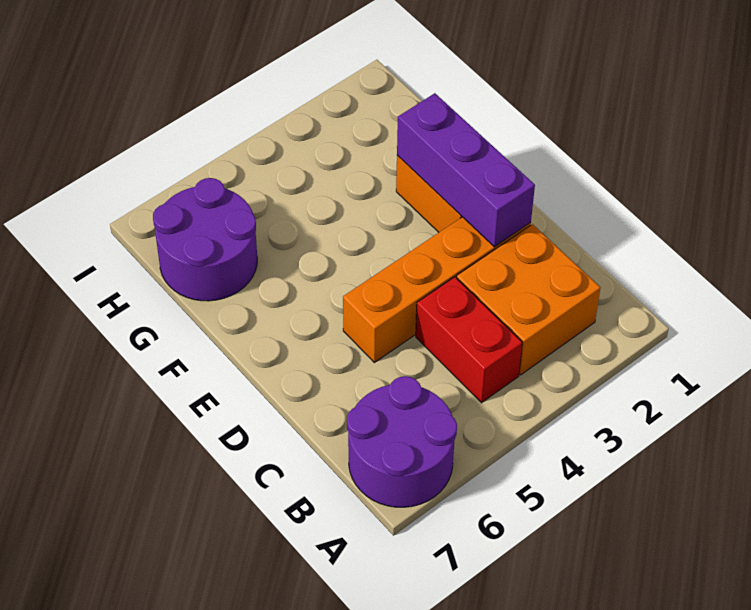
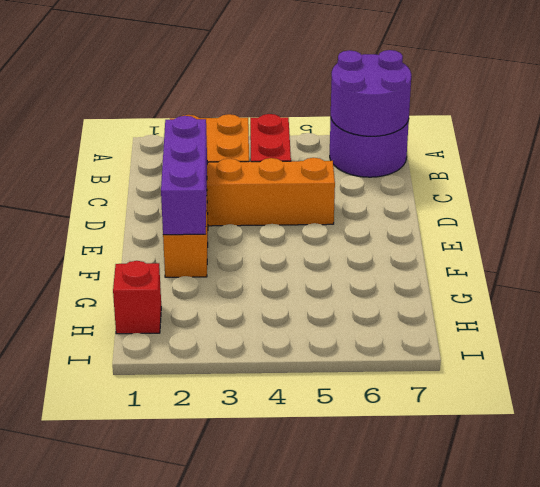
purple 2x2 round brick [153,178,257,301] -> purple 2x2 round brick moved to [331,50,411,136]
none -> red 1x1 brick [113,261,161,334]

